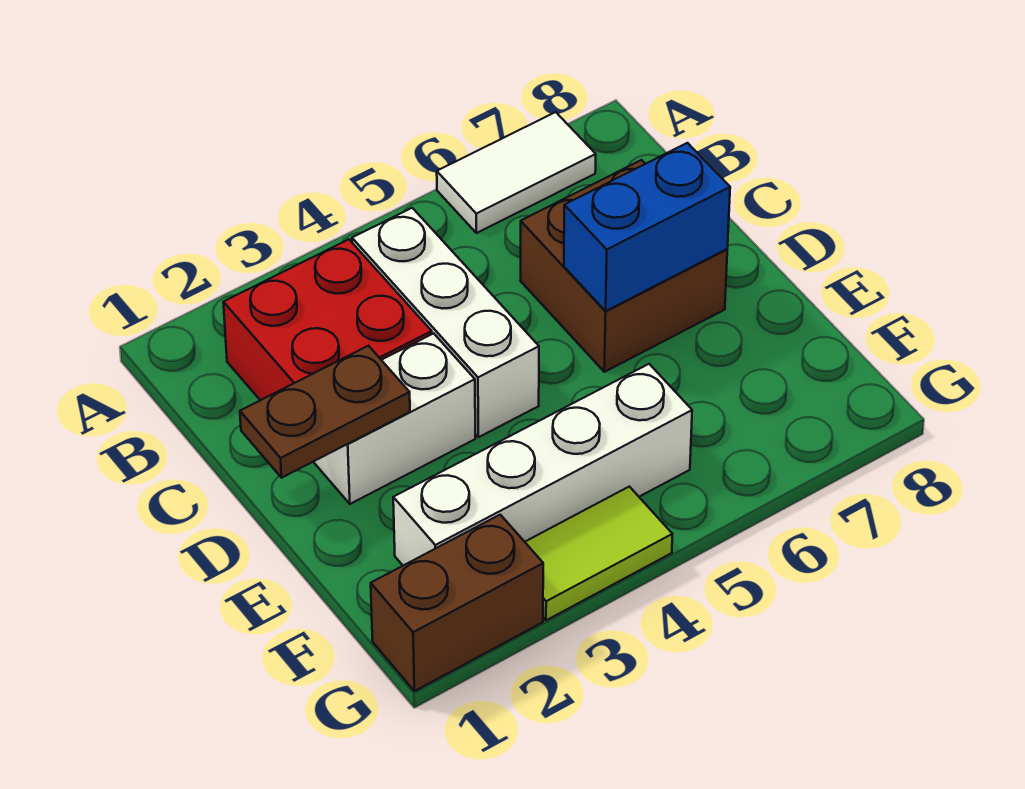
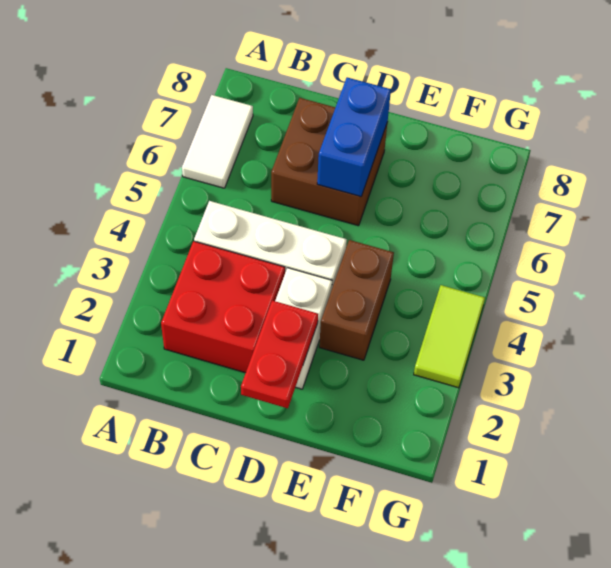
brown 1x2 plate [240,346,410,478] -> red 1x2 plate [241,301,318,408]
white 1x4 brick [393,364,692,565] -> none
brown 1x2 brick [371,515,543,691] -> brown 1x2 brick moved to [319,240,394,360]

